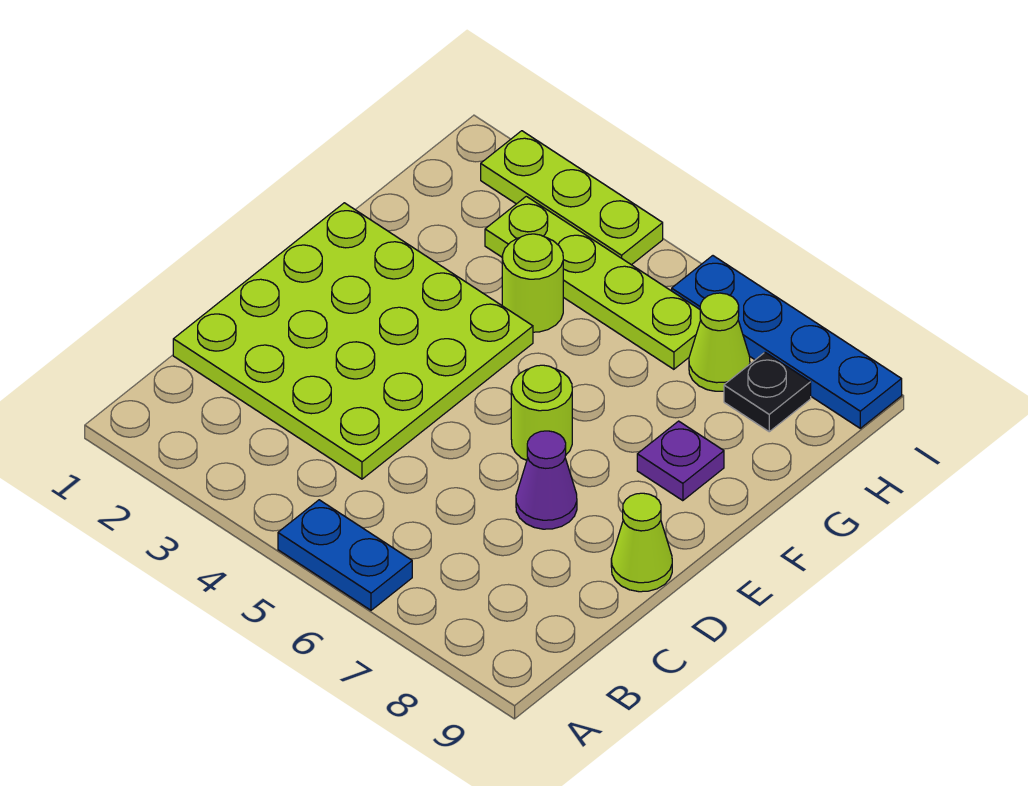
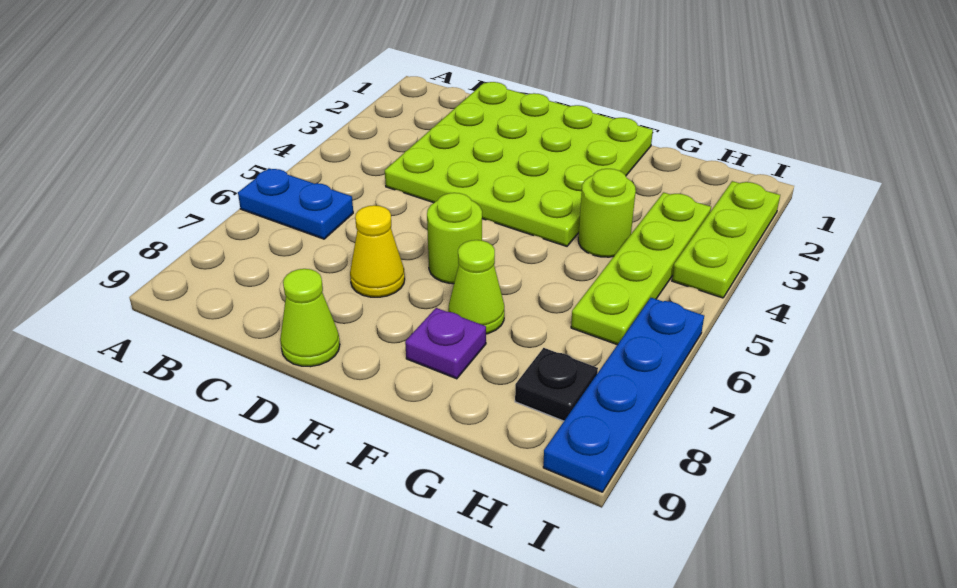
blue 1x2 plate [278,500,412,610] -> blue 1x2 plate turned to [238,168,353,239]
purple 1x1 cone [516,431,577,529] -> yellow 1x1 cone [350,205,405,297]
lime 1x1 cone [689,293,750,391] -> lime 1x1 cone moved to [448,240,504,334]

